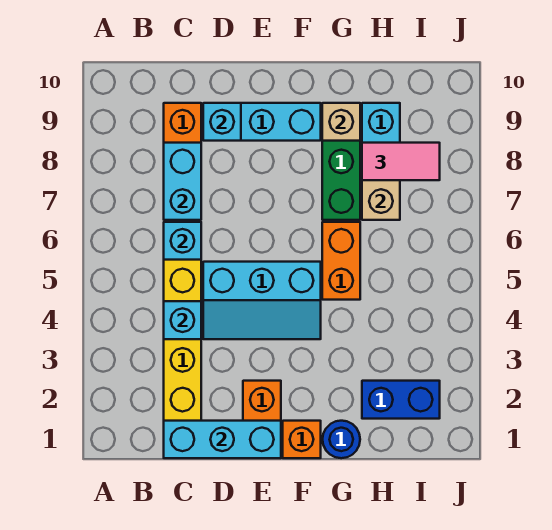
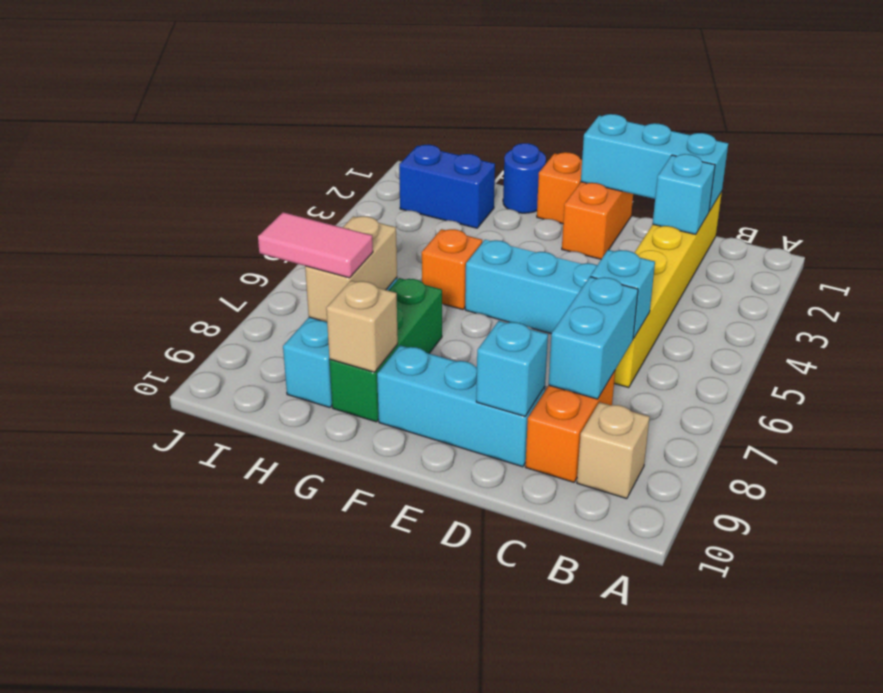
none -> tan 1x1 brick [577,402,650,499]
cyan 1x1 brick [164,301,201,339] -> cyan 1x1 brick moved to [653,154,715,235]
orange 1x2 brick [322,222,360,300] -> orange 1x1 brick [422,229,482,310]

